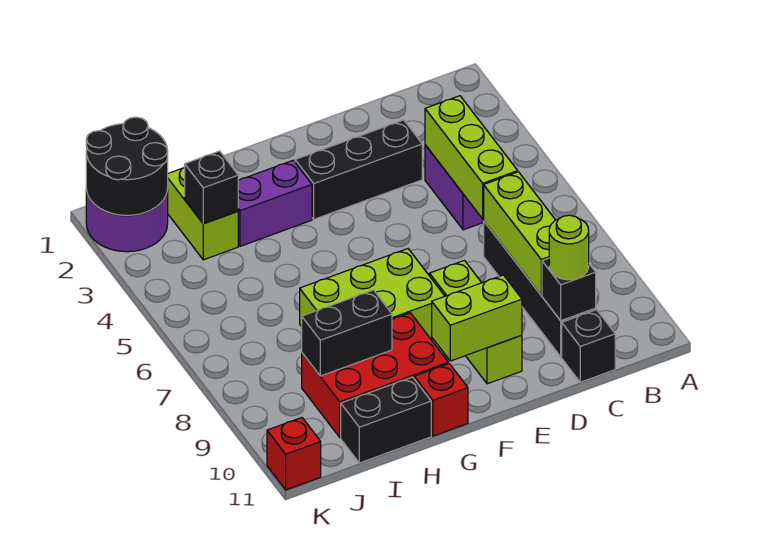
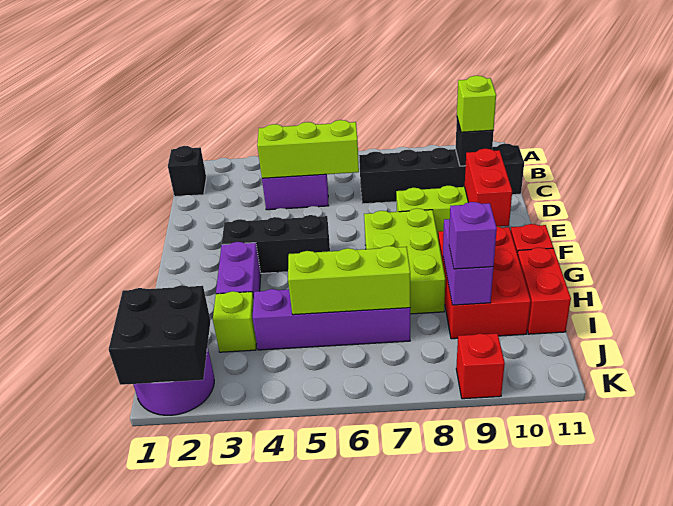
lime 1x3 brick [484,172,555,295] -> lime 1x3 brick moved to [288,246,410,315]
lime 1x1 round brick [549,215,589,280] -> lime 1x1 brick [457,76,496,132]
black 1x3 brick [295,120,422,219] -> black 1x3 brick turned to [222,215,330,273]
lime 1x2 brick [432,275,522,361] -> red 1x2 brick [465,149,512,226]
black 1x2 brick [302,290,392,376] -> purple 1x2 brick [443,219,493,305]
black 1x2 brick [341,377,431,463] -> red 1x2 brick [517,248,571,334]
lime 1x2 brick [168,167,238,260] -> lime 1x1 brick [213,291,257,352]
black 1x1 brick [185,151,238,224] -> black 1x1 brick moved to [168,146,206,197]
none -> purple 1x4 brick [253,289,410,350]
none -> purple 1x1 brick [449,202,497,269]
black 2x2 round brick [86,117,168,215] -> black 2x2 brick [109,285,210,385]
red 1x1 brick [267,418,321,490] -> red 1x1 brick moved to [456,333,505,399]

